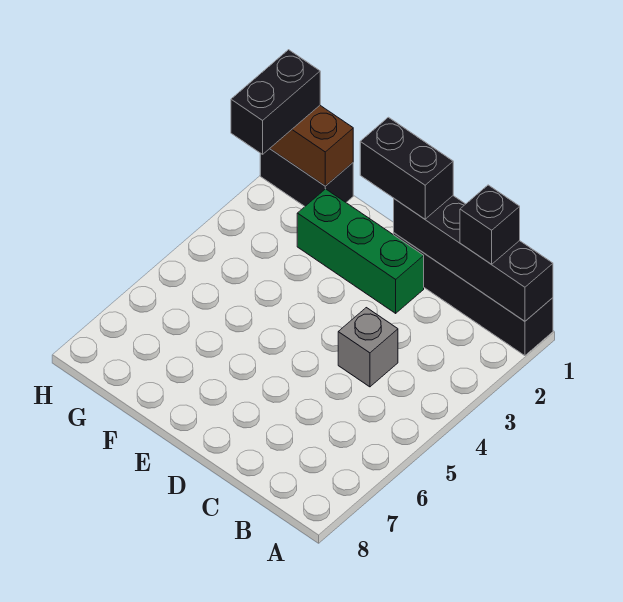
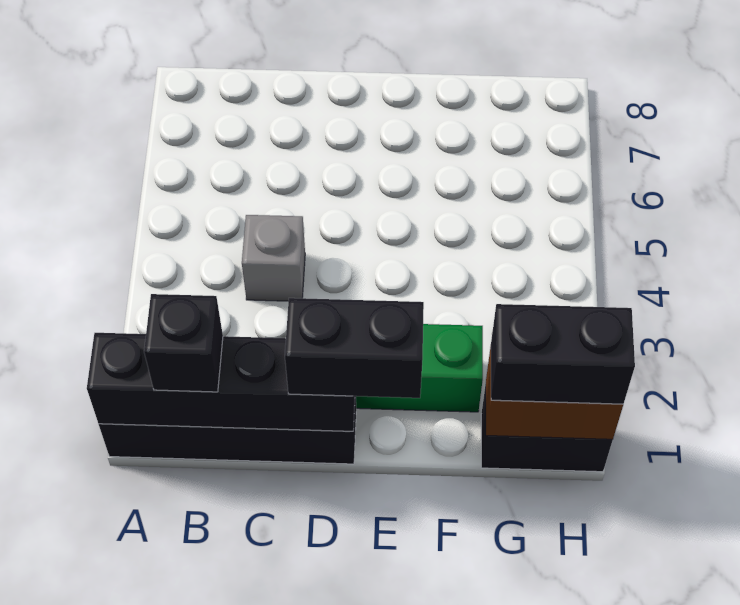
black 1x2 brick [231,50,320,154] -> black 1x2 brick turned to [491,304,635,404]

